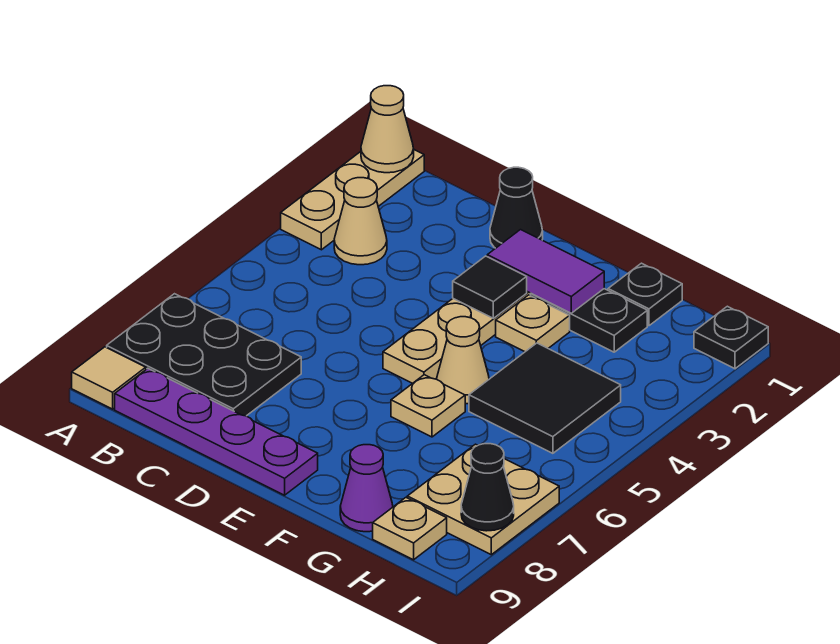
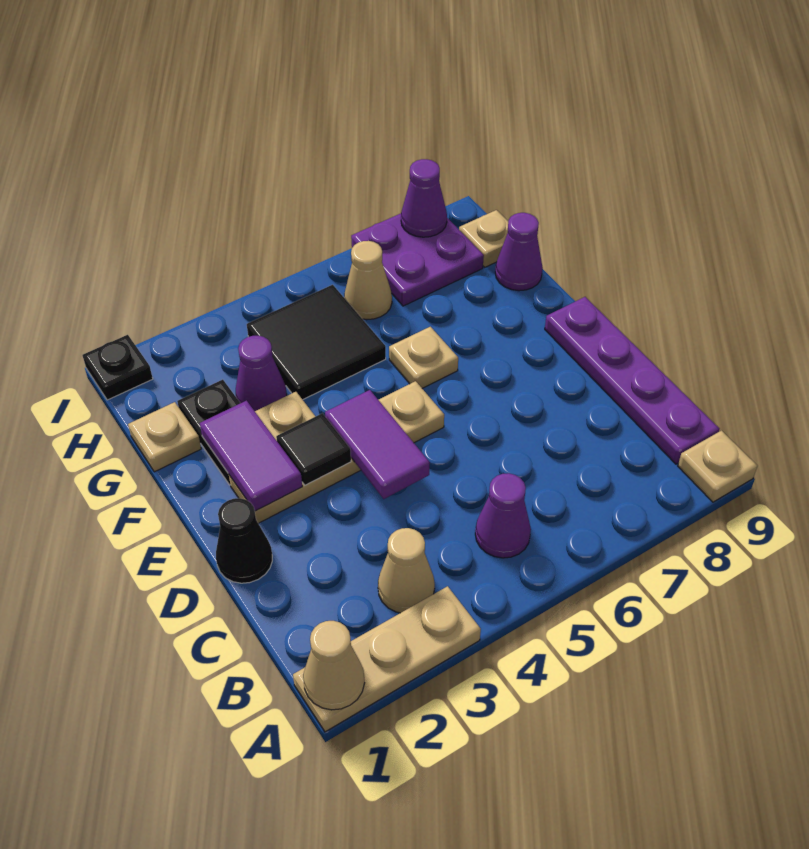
black 2x3 plate [107,294,301,416] -> none
tan 1x1 tile [72,347,146,409] -> tan 1x1 plate [678,431,757,502]
none -> purple 1x1 cone [475,473,531,558]
none -> purple 1x2 tile [325,390,430,499]
tan 1x1 cone [437,317,489,404] -> tan 1x1 cone moved to [344,241,392,320]
black 1x1 plate [608,263,682,326] -> tan 1x1 plate [128,402,201,472]
none -> purple 1x1 cone [236,336,287,411]
tan 2x2 plate [407,444,559,555] -> purple 2x2 plate [351,214,484,306]
black 1x1 cone [461,444,514,531] -> purple 1x1 cone [401,159,447,237]

